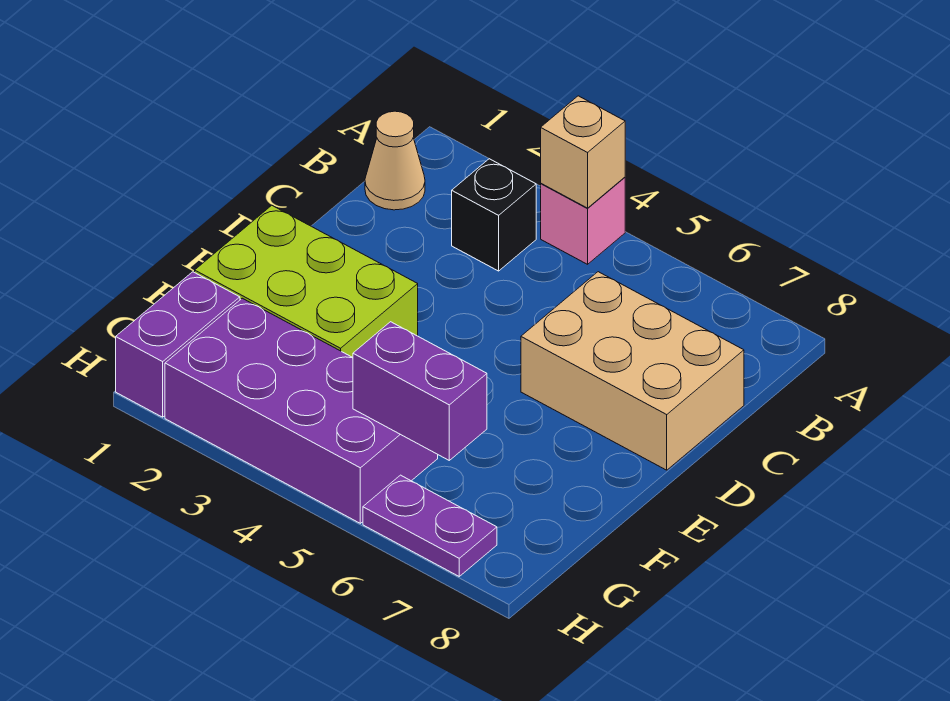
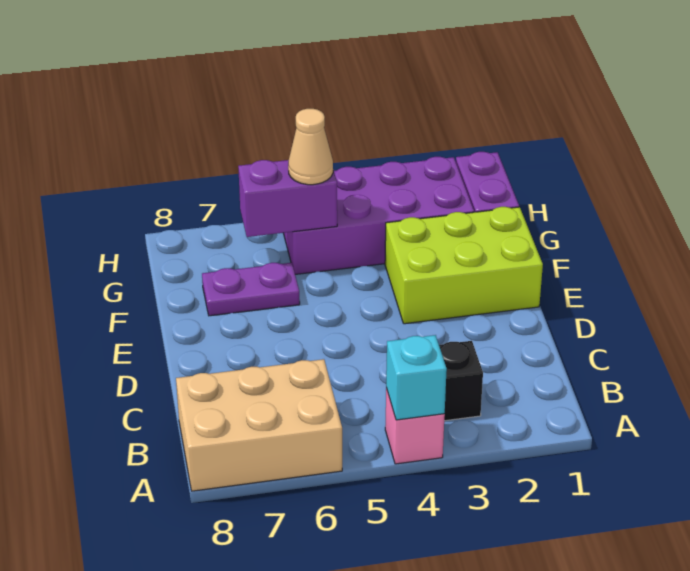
tan 1x1 brick [541,96,625,208] -> cyan 1x1 brick [386,335,447,420]
tan 1x1 cone [365,111,425,210] -> tan 1x1 cone moved to [288,109,333,185]
tan 2x3 brick [521,272,744,470] -> tan 2x3 brick moved to [176,359,342,491]
purple 1x2 plate [363,475,497,576] -> purple 1x2 plate moved to [202,263,300,316]

